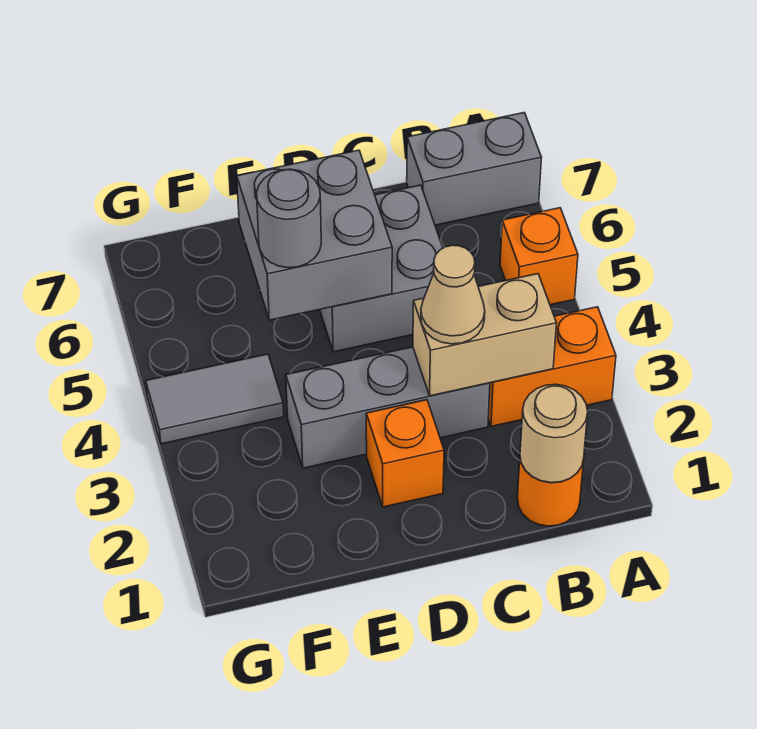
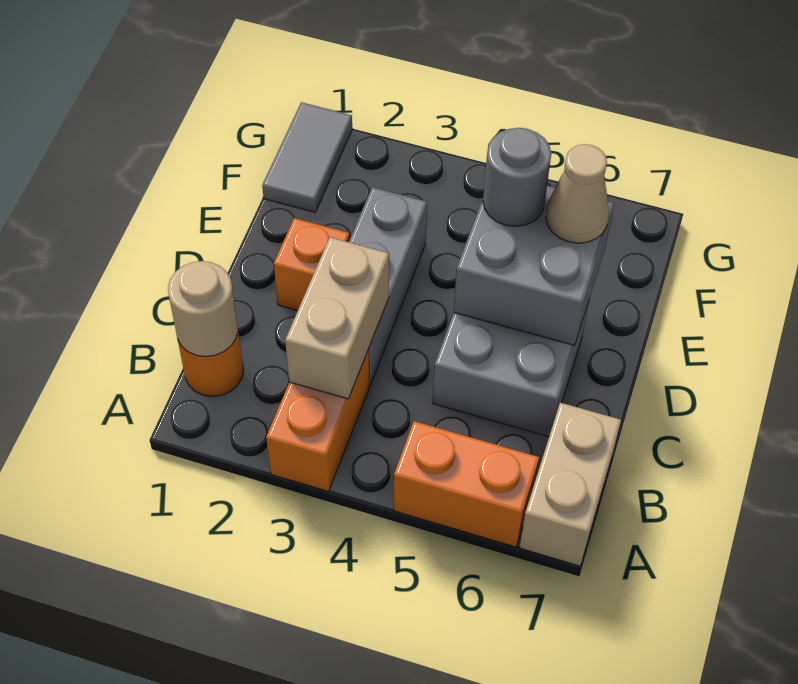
orange 1x1 brick [500,208,578,305] -> orange 1x2 brick [393,421,539,547]
grey 1x2 brick [407,113,541,225] -> tan 1x2 brick [519,403,621,566]
tan 1x1 cone [421,245,485,344] -> tan 1x1 cone moved to [546,144,609,243]
grey 1x2 tile [146,354,284,444] -> grey 1x2 tile moved to [262,102,352,212]

